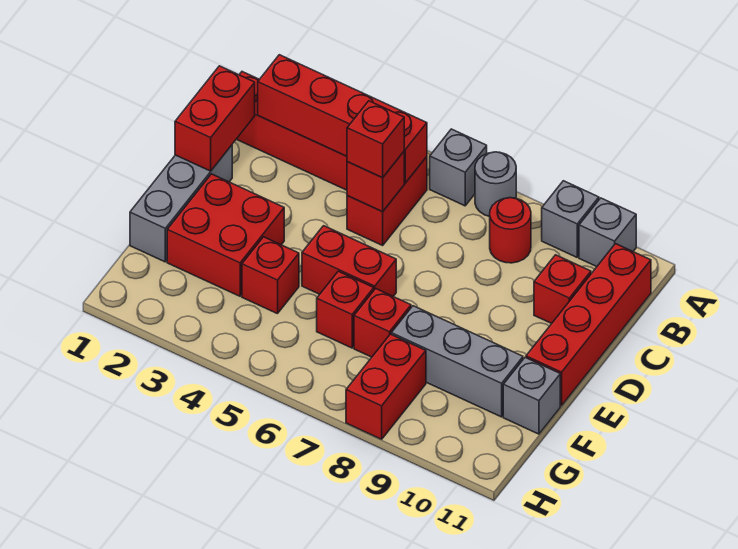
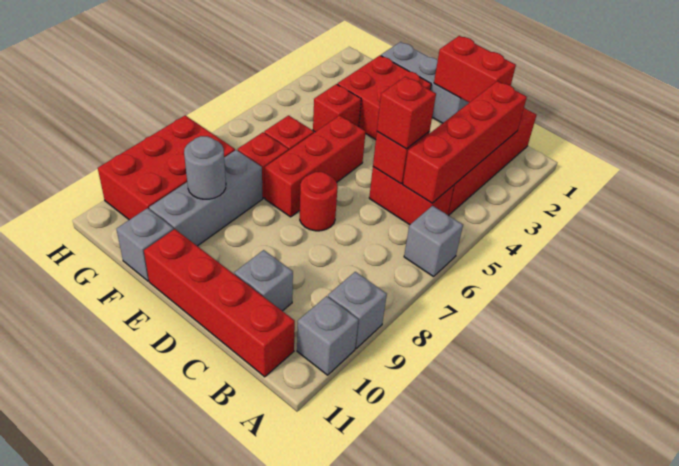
grey 1x1 round brick [475,152,516,217] -> grey 1x1 round brick moved to [184,136,226,199]
red 1x1 round brick [490,198,531,263] -> red 1x1 round brick moved to [300,172,338,231]
red 1x1 brick [534,255,591,324] -> grey 1x1 brick [234,250,293,311]
red 1x2 brick [302,226,396,296] -> red 1x3 brick [265,115,366,217]
red 1x2 brick [346,334,426,439] -> red 2x3 brick [98,115,235,220]

